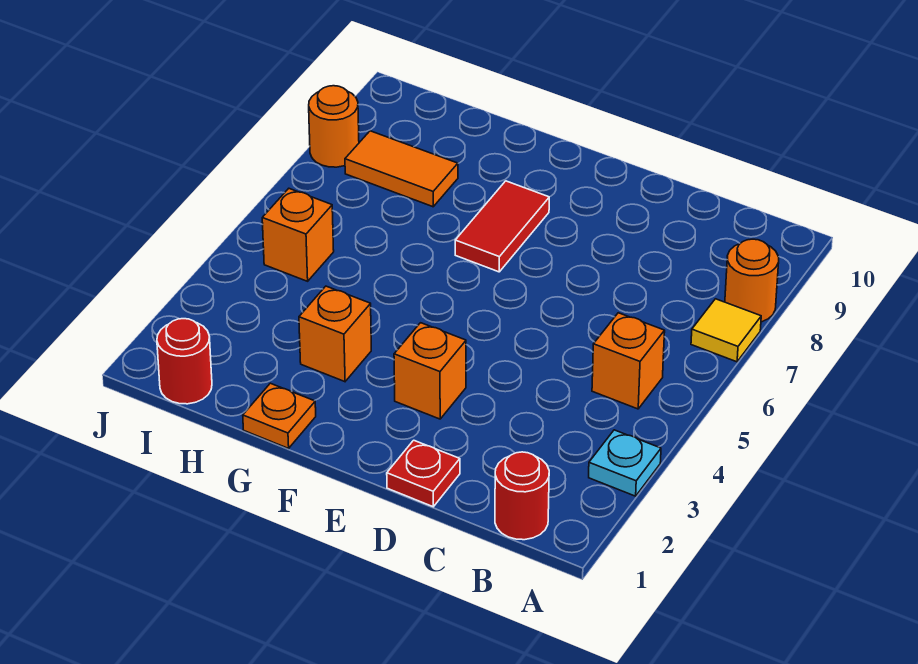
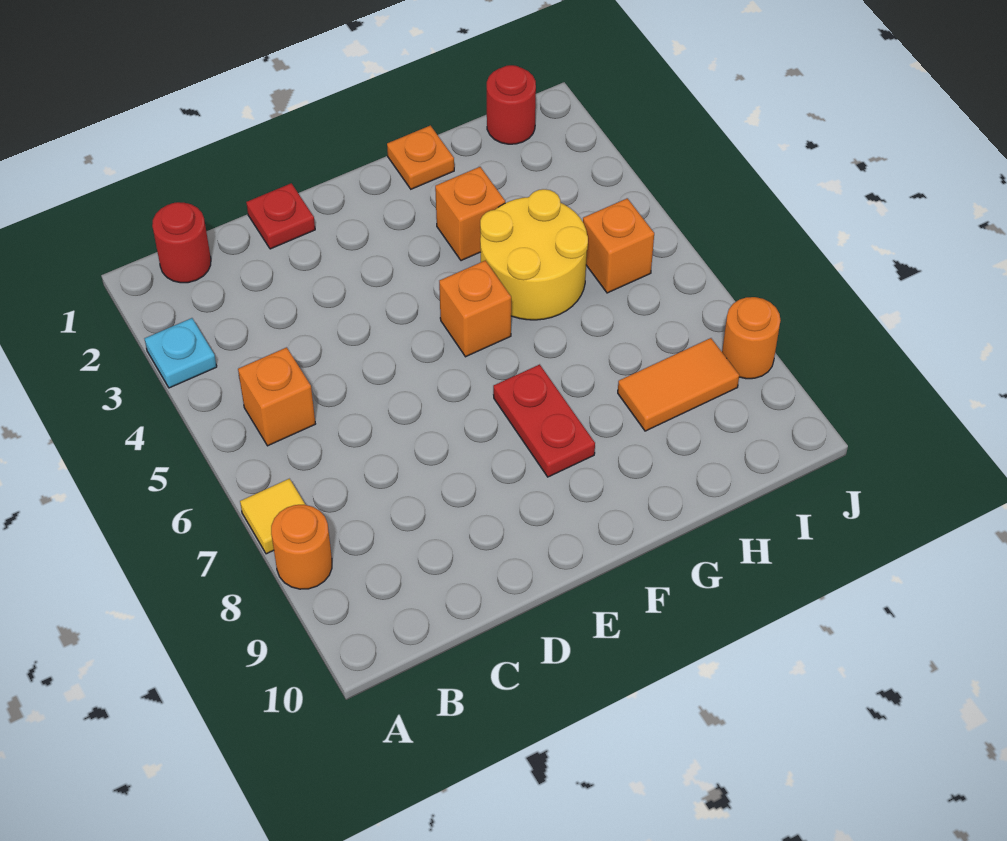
orange 1x1 brick [394,323,466,419] -> orange 1x1 brick moved to [439,261,511,357]
red 1x2 tile [455,181,549,272] -> red 1x2 plate [493,364,595,477]
none -> yellow 2x2 round brick [480,189,588,320]

